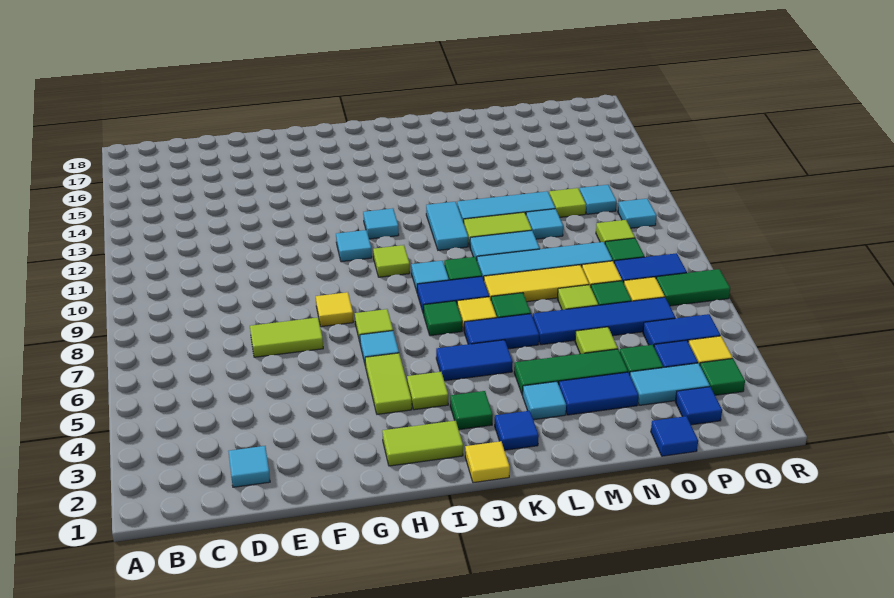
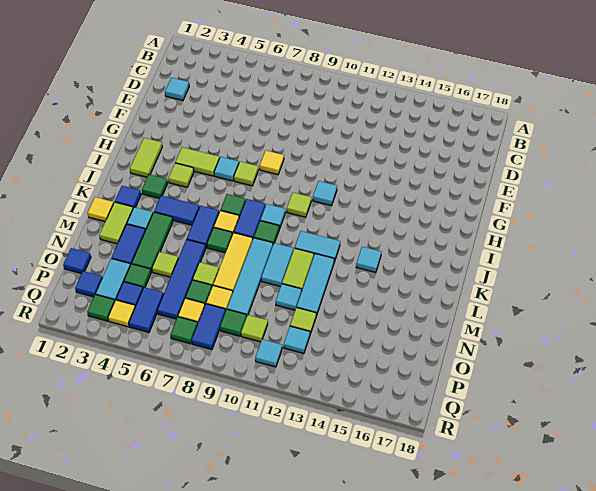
lime 1x2 tile [250,317,323,357] -> lime 1x2 tile moved to [99,202,133,244]
cyan 1x1 tile [363,208,399,239] -> cyan 1x1 tile moved to [356,247,381,272]
yellow 1x1 tile [465,441,510,483] -> yellow 1x1 tile moved to [88,197,114,222]
blue 1x2 tile [436,340,513,381] -> blue 1x2 tile turned to [154,196,199,225]
green 1x2 tile [656,269,730,306] -> green 1x1 tile [170,317,198,344]

